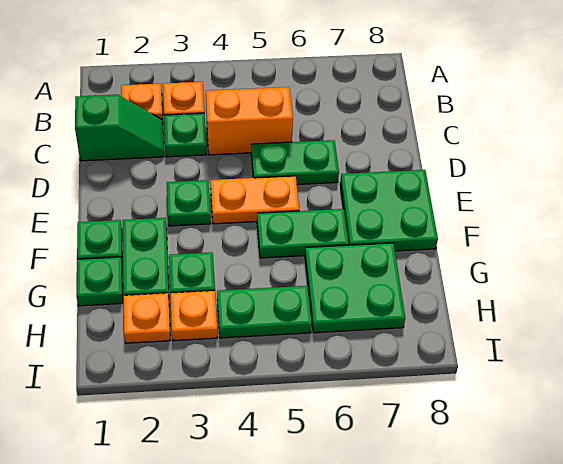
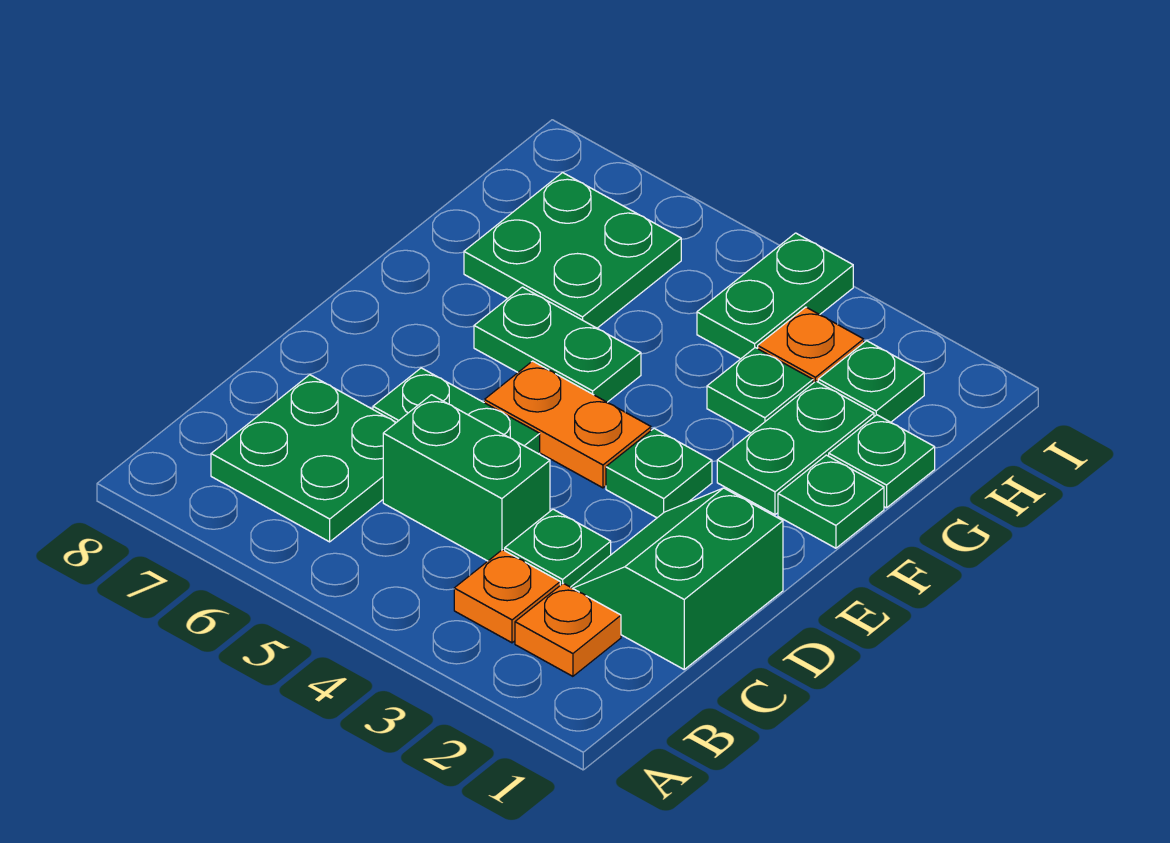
green 1x2 slope [75,95,164,161] -> green 2x2 slope [571,488,783,669]
orange 1x2 brick [206,87,293,155] -> green 1x2 brick [383,395,550,561]
green 2x2 plate [340,170,438,251] -> green 2x2 plate moved to [211,375,396,542]
orange 1x1 plate [124,293,170,343] -> green 1x1 plate [818,341,924,422]
green 1x2 plate [217,286,312,338] -> green 1x2 plate turned to [697,233,853,359]

